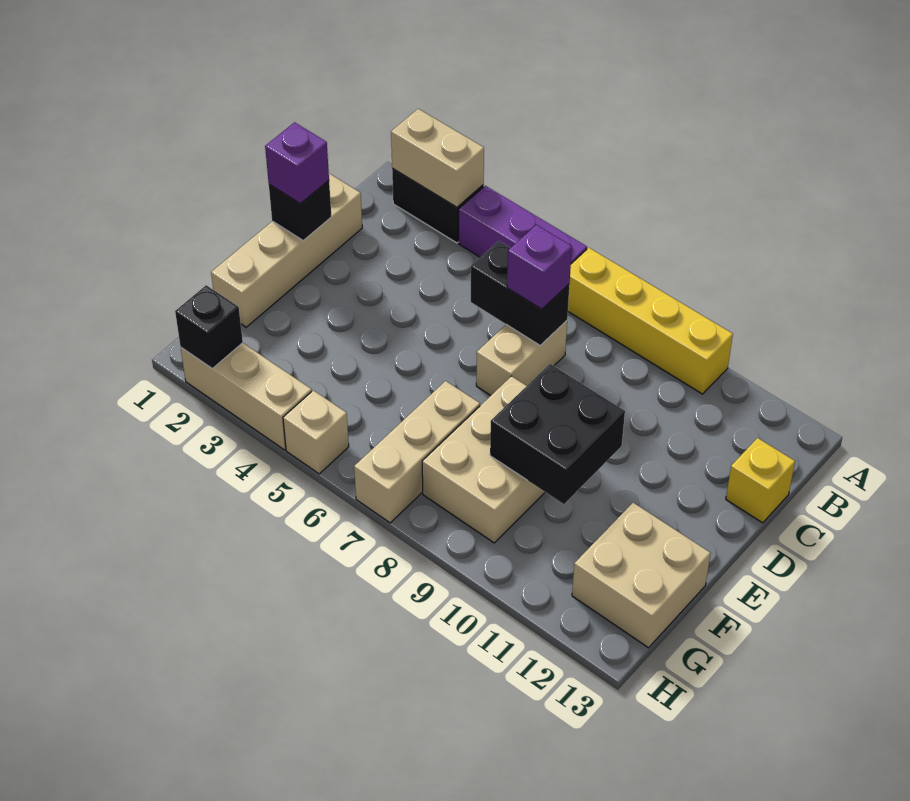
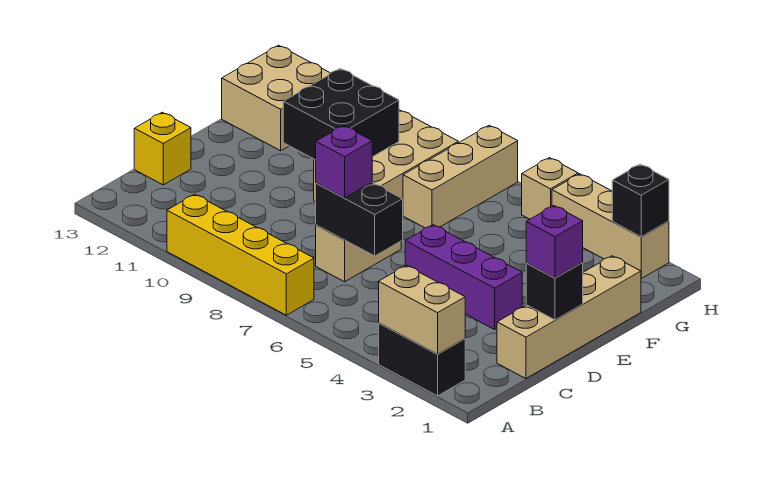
purple 1x3 brick [459,186,587,264] -> purple 1x3 brick moved to [405,225,522,329]

